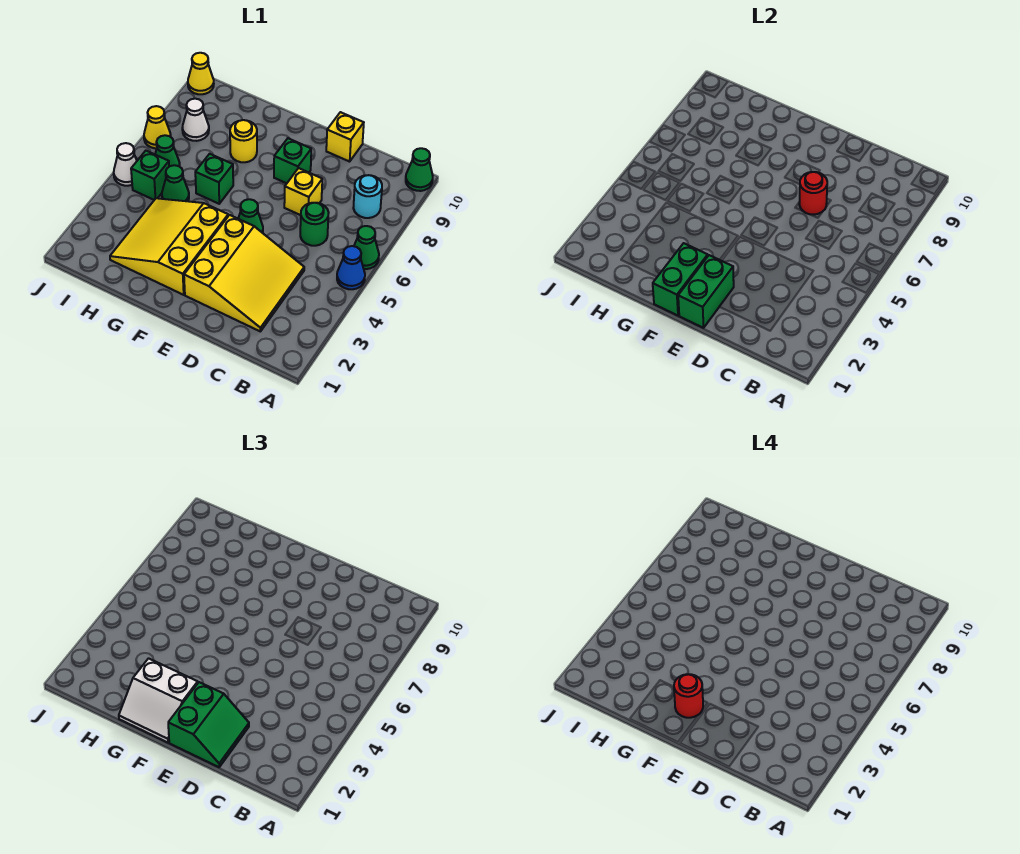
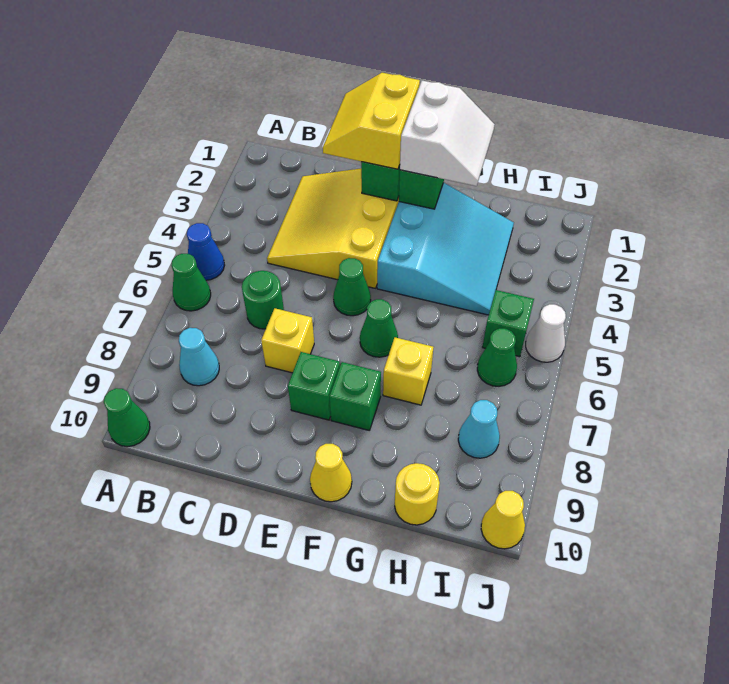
cyan 1x1 round brick [353,175,382,218] -> cyan 1x1 cone [179,328,219,386]
green 2x2 slope [168,682,249,767] -> yellow 2x2 slope [323,73,420,169]
red 1x1 round brick [799,172,827,215] -> none
yellow 1x1 brick [326,112,364,162] -> yellow 1x1 brick moved to [383,337,433,405]
white 2x2 slope [119,658,198,743] -> white 2x2 slope turned to [400,81,495,186]
yellow 3x3 slope [110,198,228,295] -> cyan 3x3 slope [377,183,514,315]
red 1x1 round brick [674,674,703,718] -> none
green 1x1 brick [195,154,233,204] -> green 1x1 brick moved to [329,362,381,430]
yellow 1x1 round brick [230,120,257,162] -> yellow 1x1 round brick moved to [395,463,440,525]
green 1x1 cone [162,165,189,201] -> green 1x1 cone moved to [360,299,398,357]
white 1x1 cone [182,99,209,141] -> cyan 1x1 cone [458,400,500,458]
yellow 1x1 cone [144,106,171,148] -> yellow 1x1 cone moved to [310,444,352,502]

